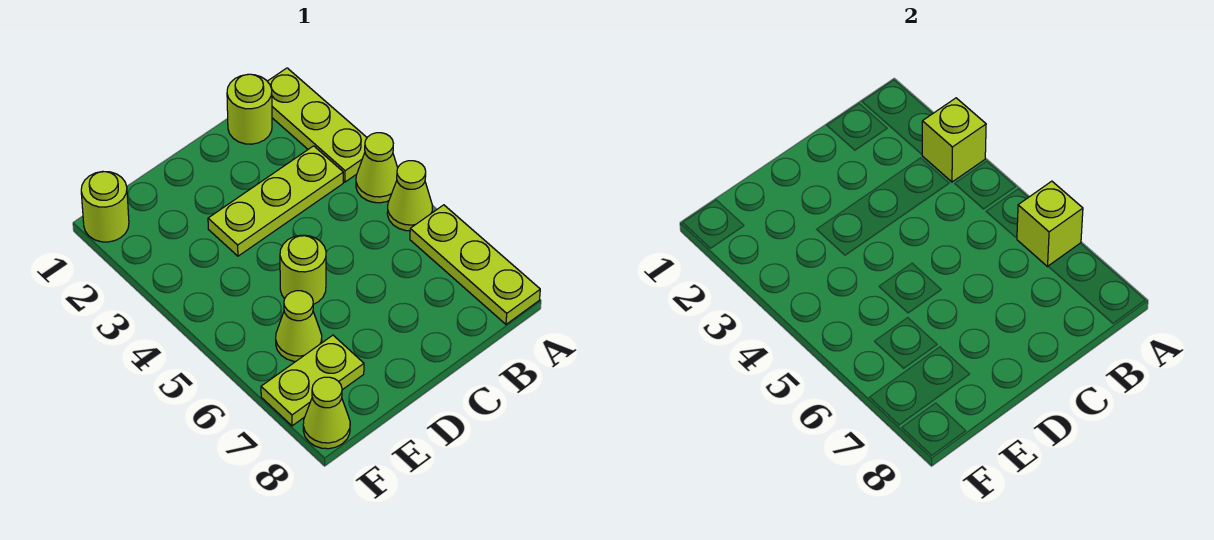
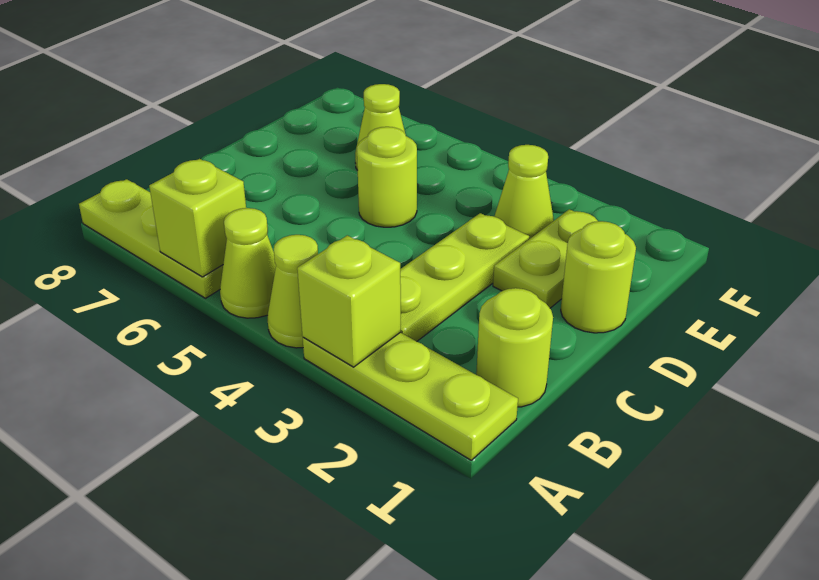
lime 1x2 plate [261,335,364,426] -> lime 1x2 plate moved to [493,209,598,308]
lime 1x1 round brick [81,171,129,242] -> lime 1x1 round brick moved to [561,221,636,333]
lime 1x1 cone [303,377,350,449] -> lime 1x1 cone moved to [494,145,554,239]

